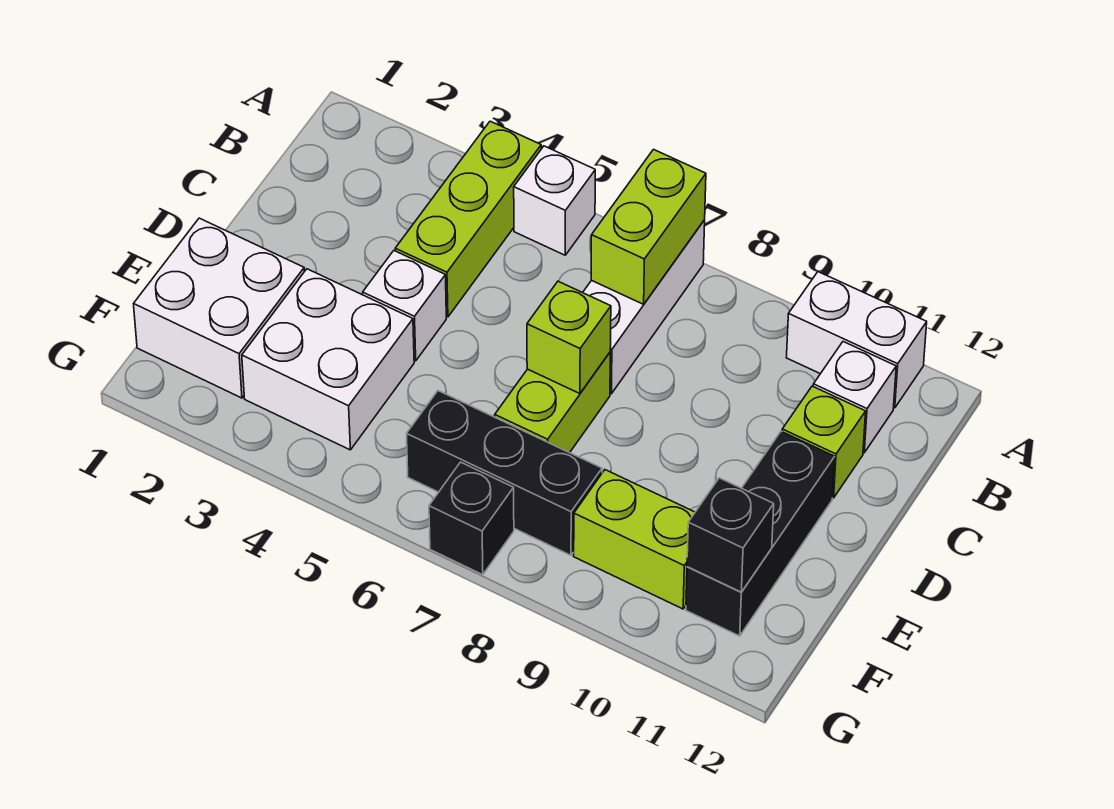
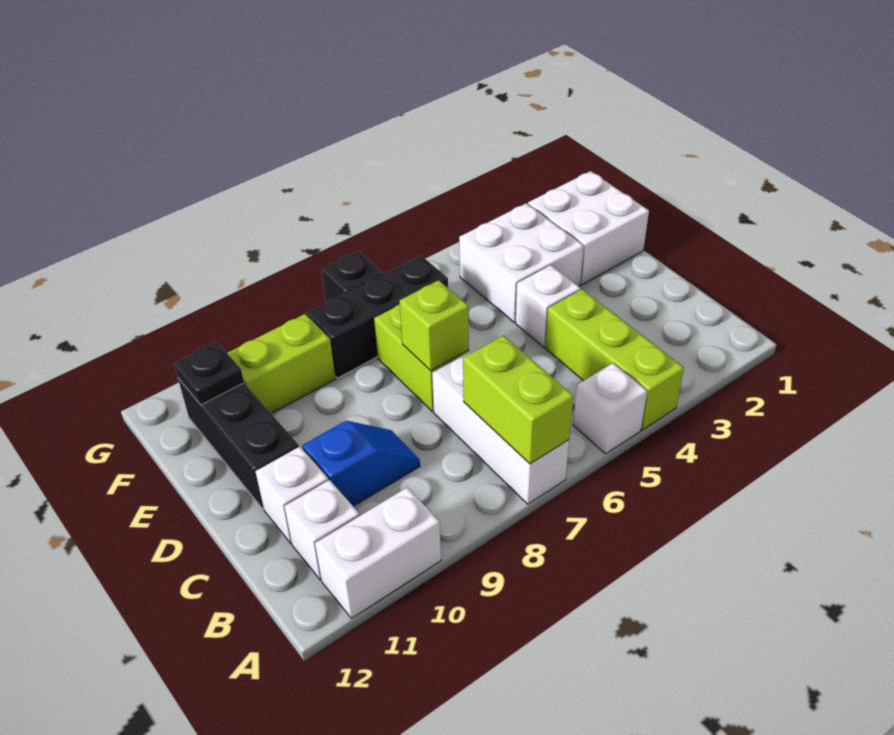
none -> blue 1x2 slope [302,421,420,506]
lime 1x1 brick [782,386,866,498] -> white 1x1 brick [255,447,328,543]
black 1x1 brick [687,478,774,592] -> black 1x1 plate [174,342,244,405]

